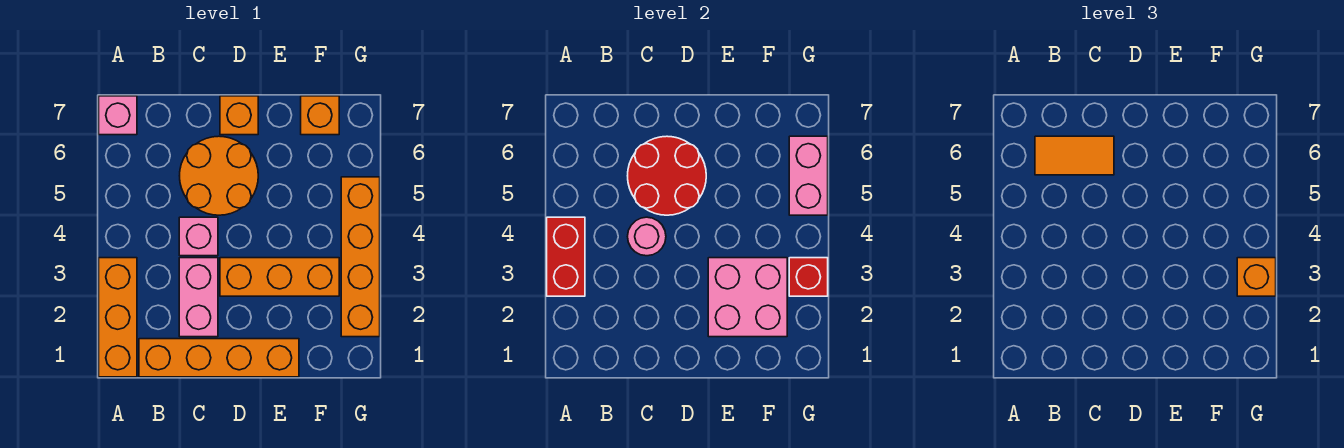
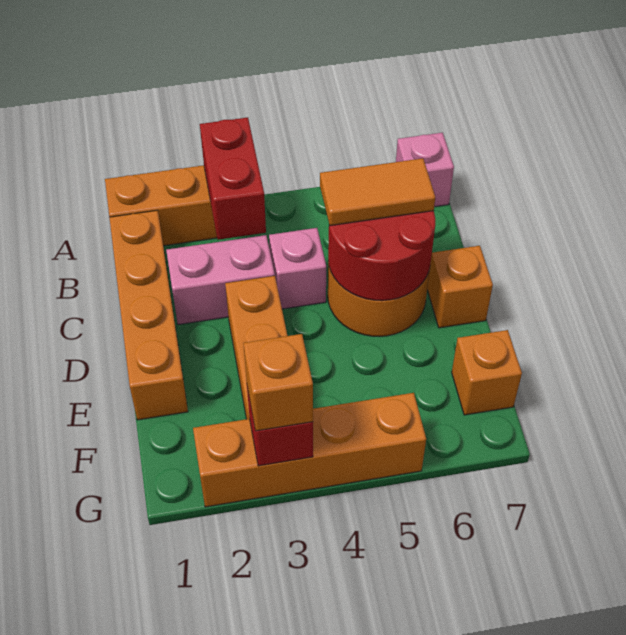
red 1x2 brick [547,217,585,296] -> red 1x2 brick turned to [200,118,266,240]
orange 1x2 tile [1035,136,1114,175] -> orange 1x2 tile turned to [320,158,435,226]
pink 1x1 round brick [628,217,666,256] -> none
pink 2x2 brick [708,258,787,337] -> none
pink 1x2 brick [789,136,828,215] -> none

